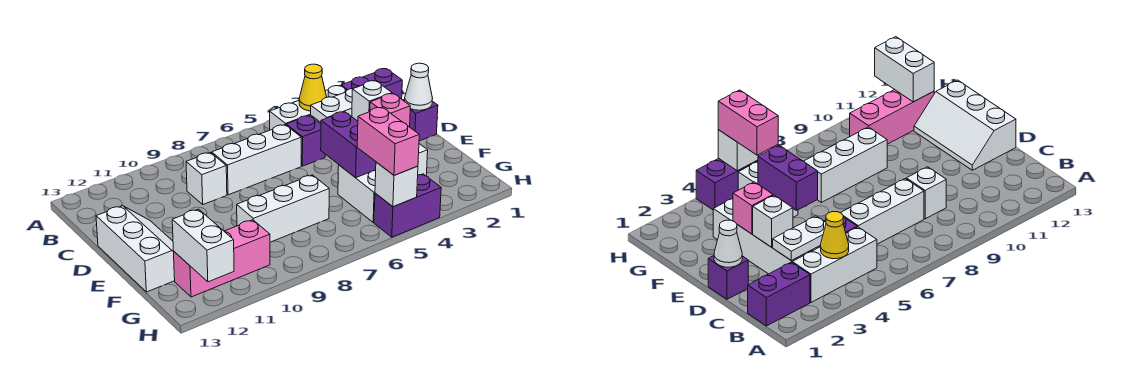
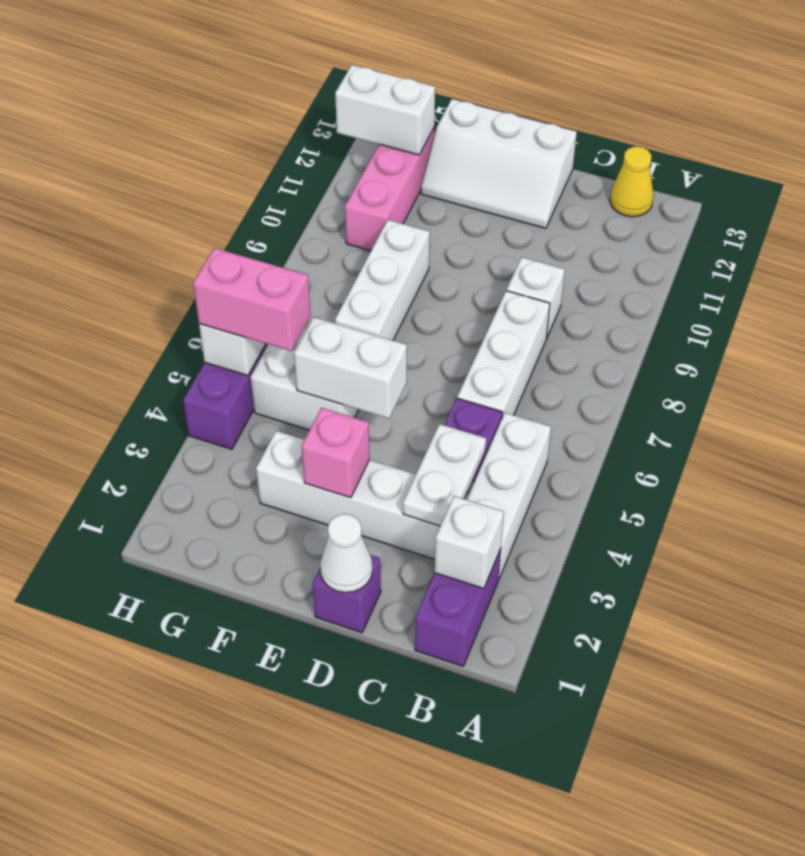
yellow 1x1 cone [299,64,327,111] -> yellow 1x1 cone moved to [610,146,654,217]
white 1x1 brick [352,81,392,121] -> white 1x1 brick moved to [435,496,504,589]
purple 1x2 brick [321,112,376,178] -> white 1x2 brick [294,317,407,418]

